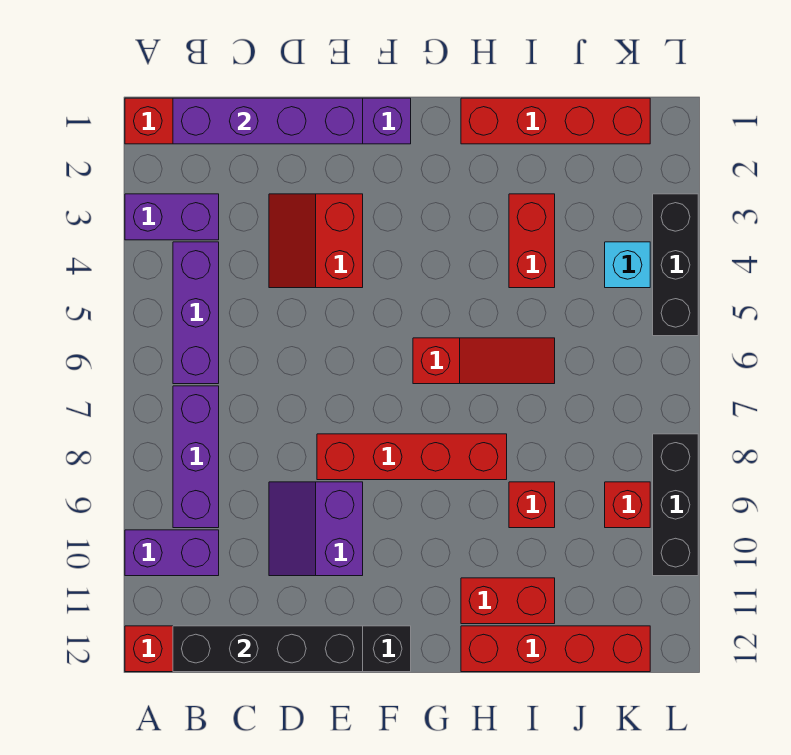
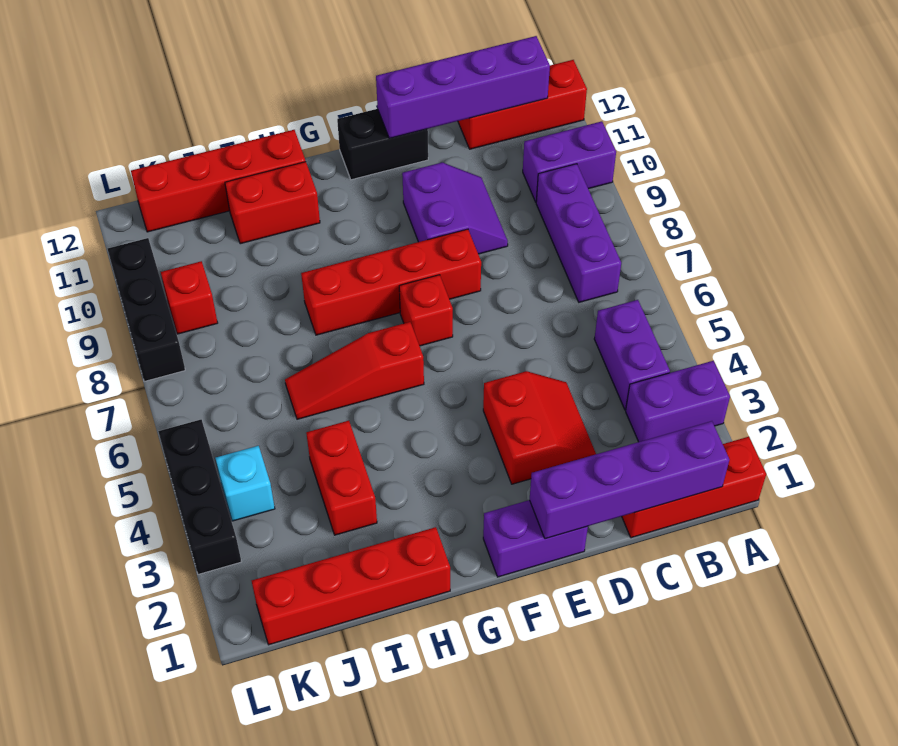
purple 1x3 brick [173,242,219,384] -> purple 1x2 brick [594,300,670,410]
black 1x4 brick [173,626,363,672] -> purple 1x4 brick [376,36,550,138]
red 1x1 brick [509,482,555,528] -> red 1x1 brick moved to [399,275,453,346]

